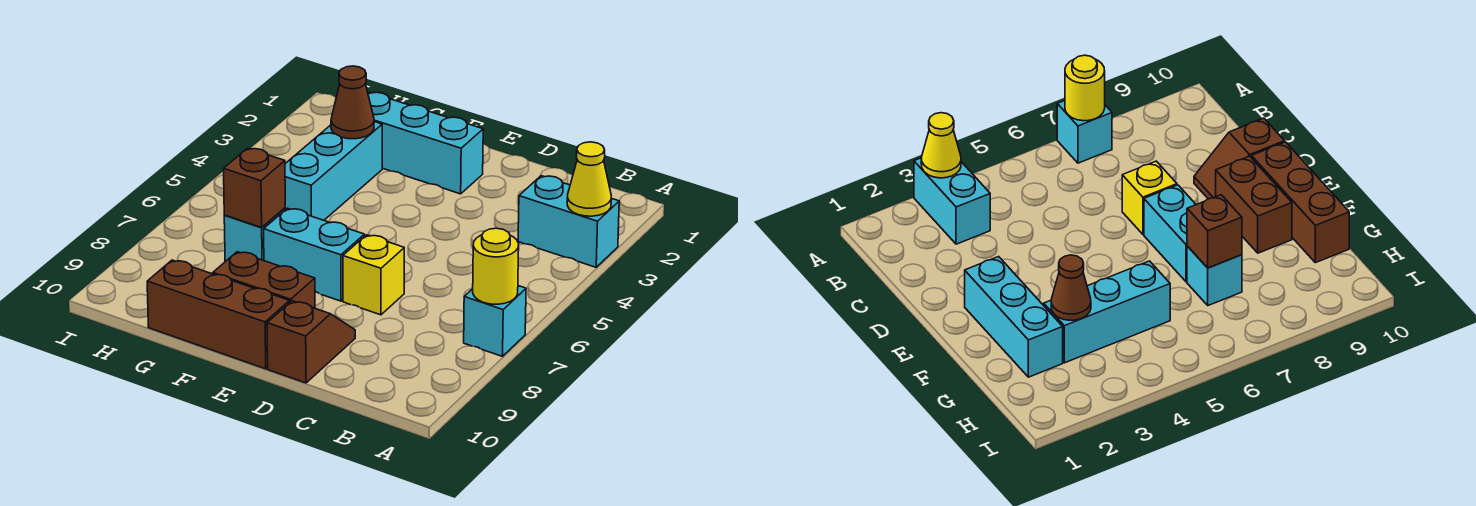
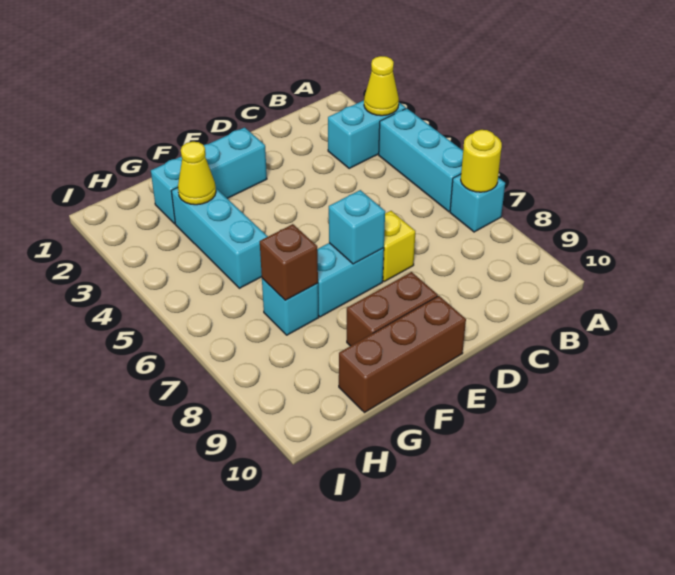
none -> cyan 1x3 brick [379,108,463,212]
brown 1x2 slope [267,301,355,383] -> none
none -> cyan 1x1 brick [329,190,385,264]
brown 1x1 cone [331,66,374,139] -> yellow 1x1 cone [178,142,216,205]

